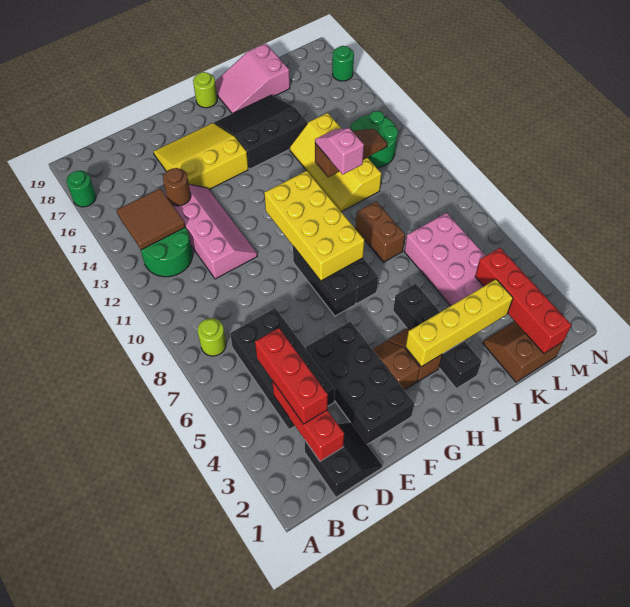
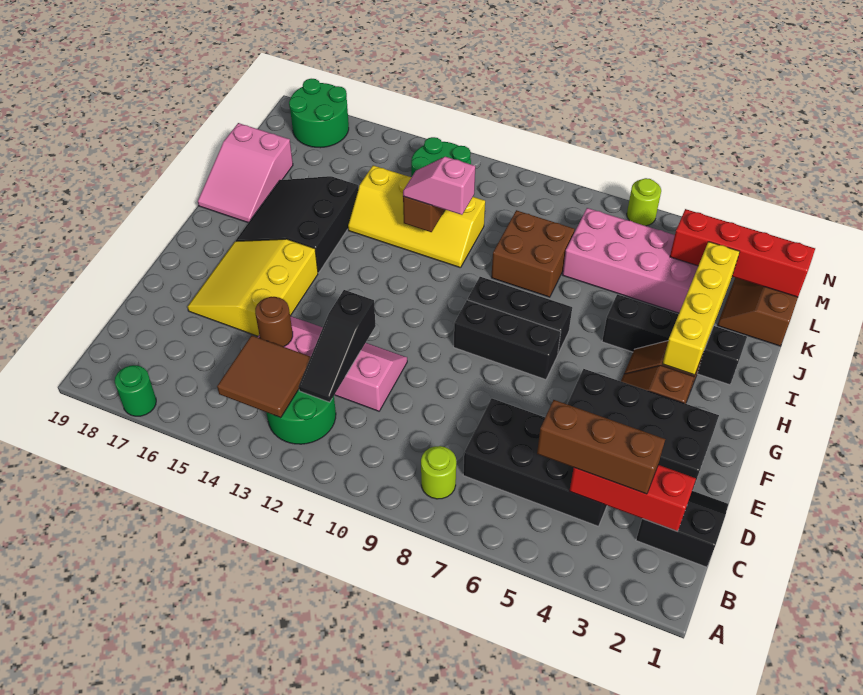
red 1x3 brick [255,328,328,424] -> brown 1x3 brick [537,400,665,494]
none -> black 1x3 slope [299,290,376,402]
yellow 2x4 brick [264,171,365,281] -> none
lime 1x1 round brick [193,72,217,108] -> lime 1x1 round brick moved to [627,178,661,226]
brown 1x2 brick [356,201,405,262] -> brown 2x2 brick [491,210,575,297]
green 1x1 round brick [332,46,354,81] -> green 2x2 round brick [289,79,349,148]

